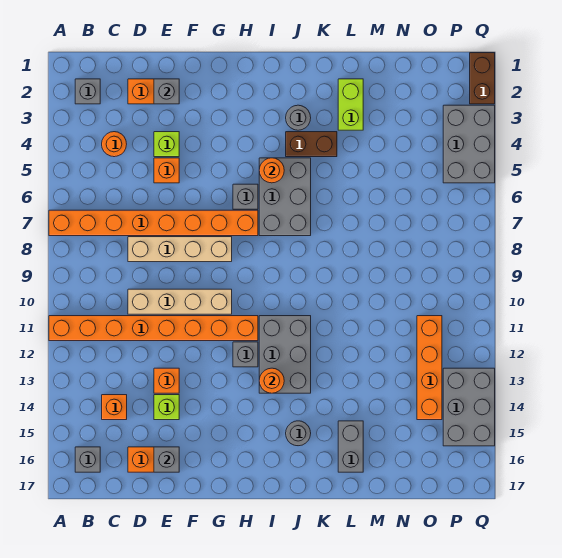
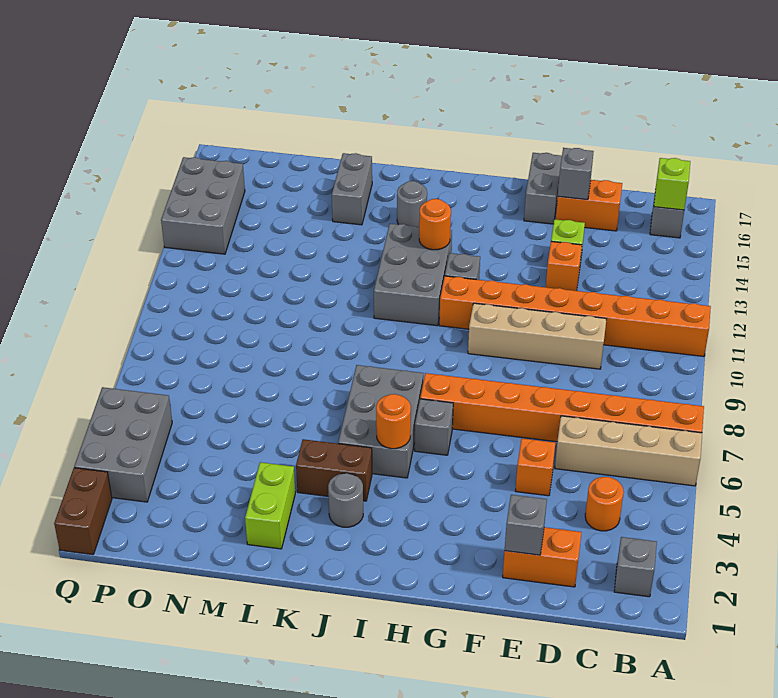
orange 1x1 brick [102,395,127,420] -> none
tan 1x4 brick [128,237,232,262] -> tan 1x4 brick moved to [555,416,702,486]
lime 1x1 brick [154,132,179,157] -> lime 1x1 brick moved to [654,158,690,210]
none -> grey 1x2 brick [524,153,562,224]
orange 1x4 brick [417,316,442,420] -> none

